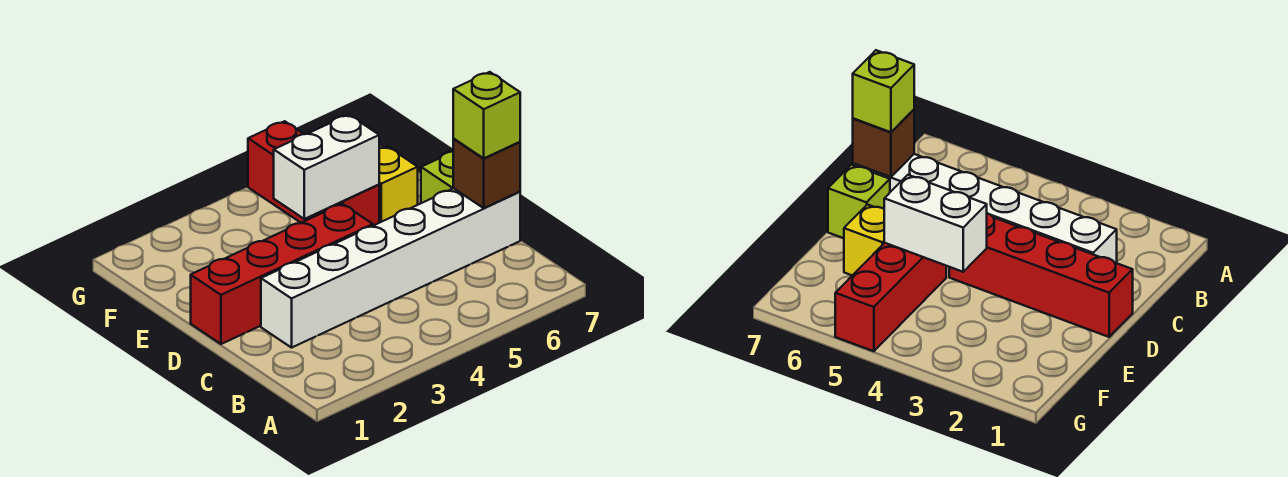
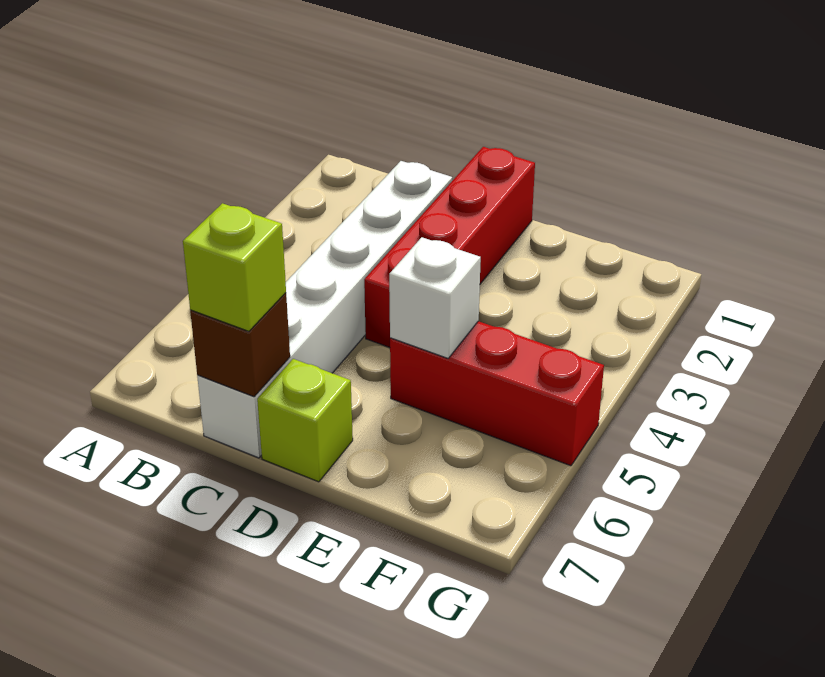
white 1x2 brick [274,115,379,219] -> white 1x1 brick [389,237,481,358]
yellow 1x1 brick [379,146,418,223] -> none

